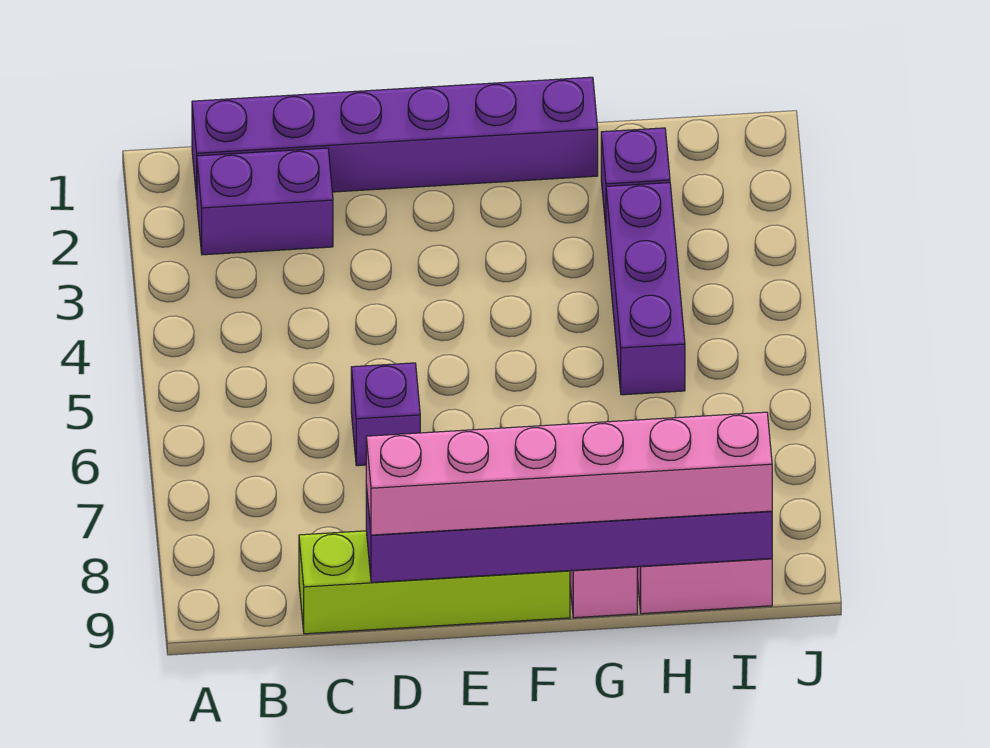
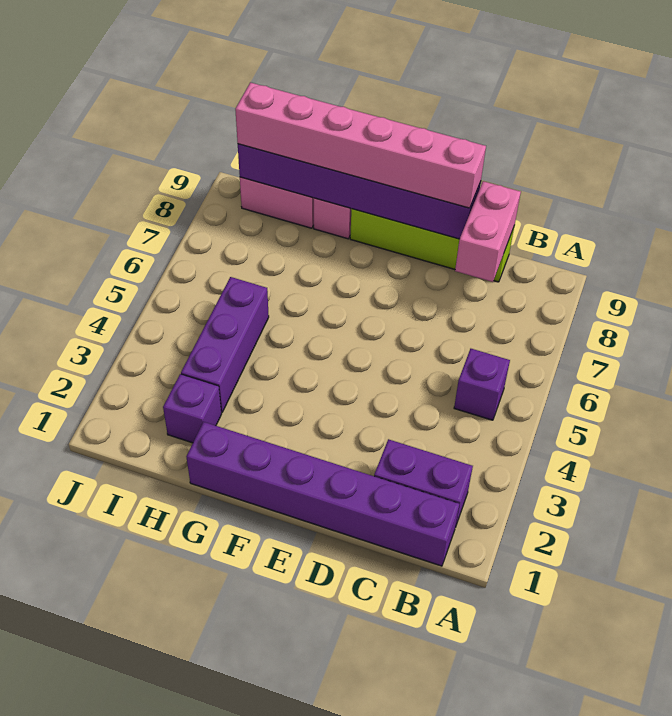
none -> pink 1x2 brick [455,181,521,282]
purple 1x1 brick [351,363,420,466] -> purple 1x1 brick moved to [454,349,510,420]

